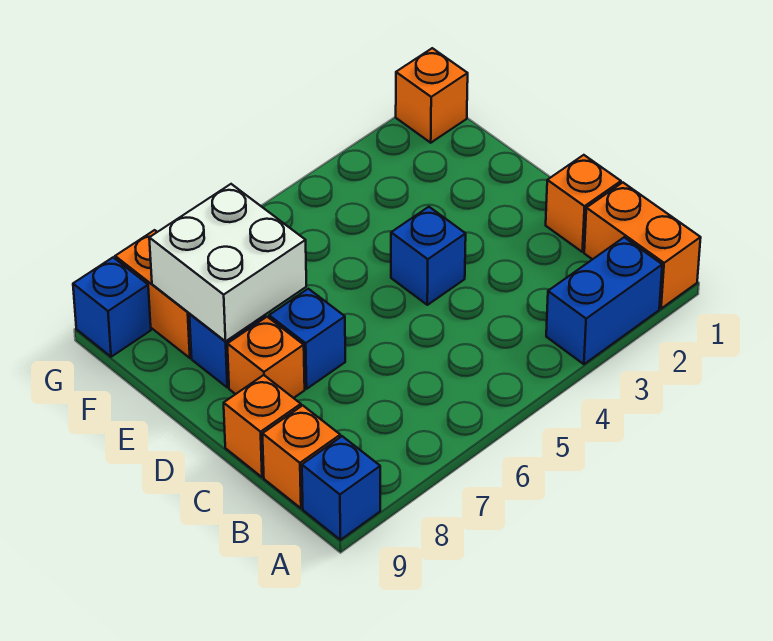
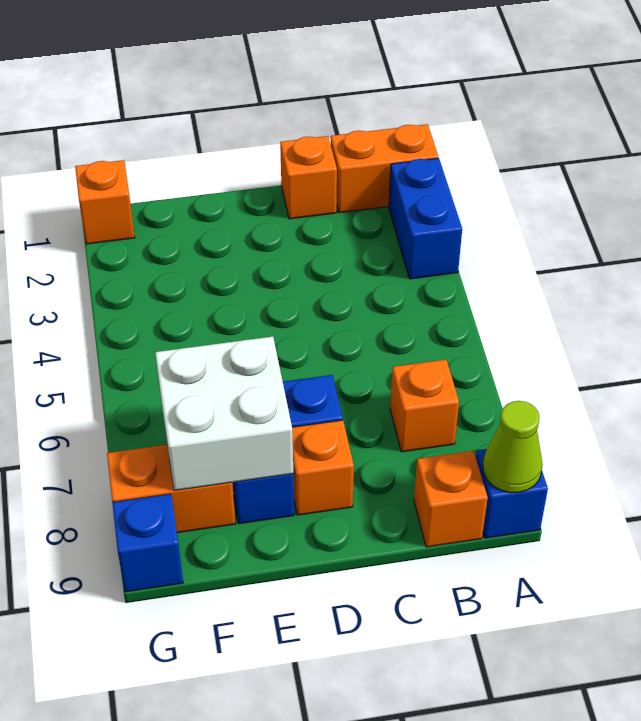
none -> lime 1x1 cone [483,401,543,493]
orange 1x1 brick [224,375,301,477] -> orange 1x1 brick moved to [390,359,459,452]
blue 1x1 brick [391,207,466,305] -> none

